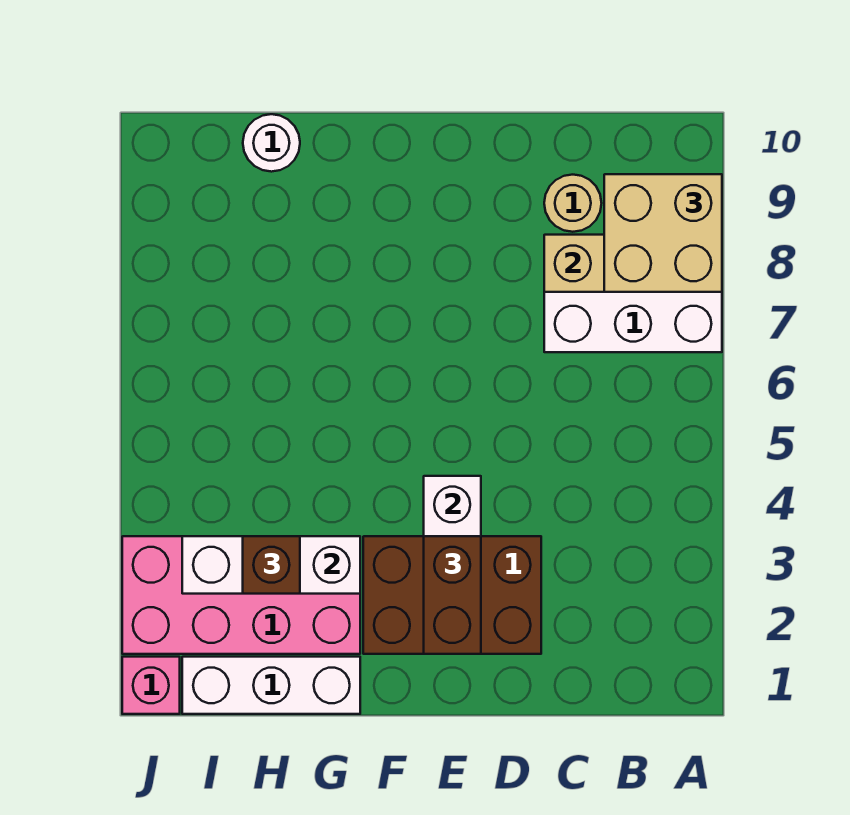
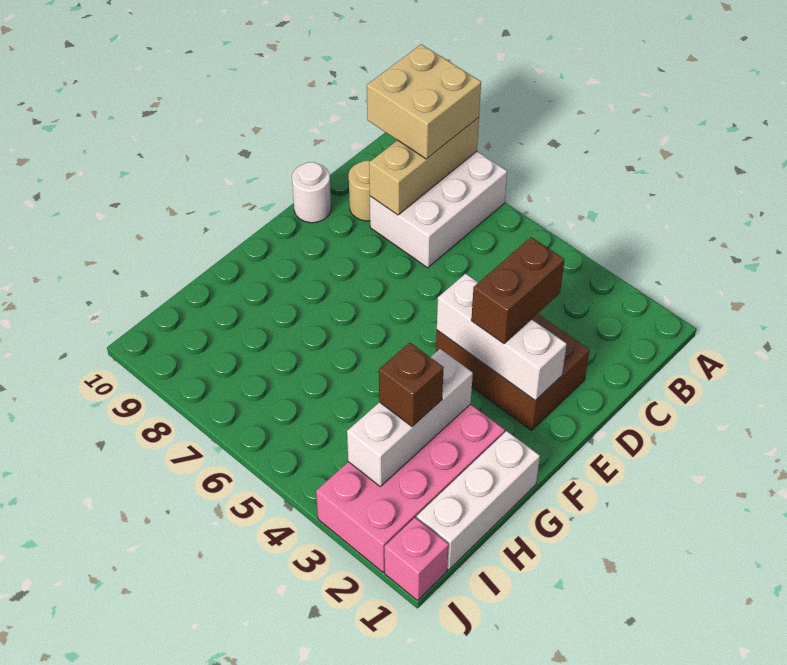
brown 2x3 brick [363,536,541,654] -> brown 2x3 brick turned to [436,314,590,430]
brown 1x2 brick [424,536,481,654] -> brown 1x2 brick turned to [471,237,565,344]
white 1x1 round brick [243,114,300,172] -> white 1x1 round brick moved to [292,162,331,223]

